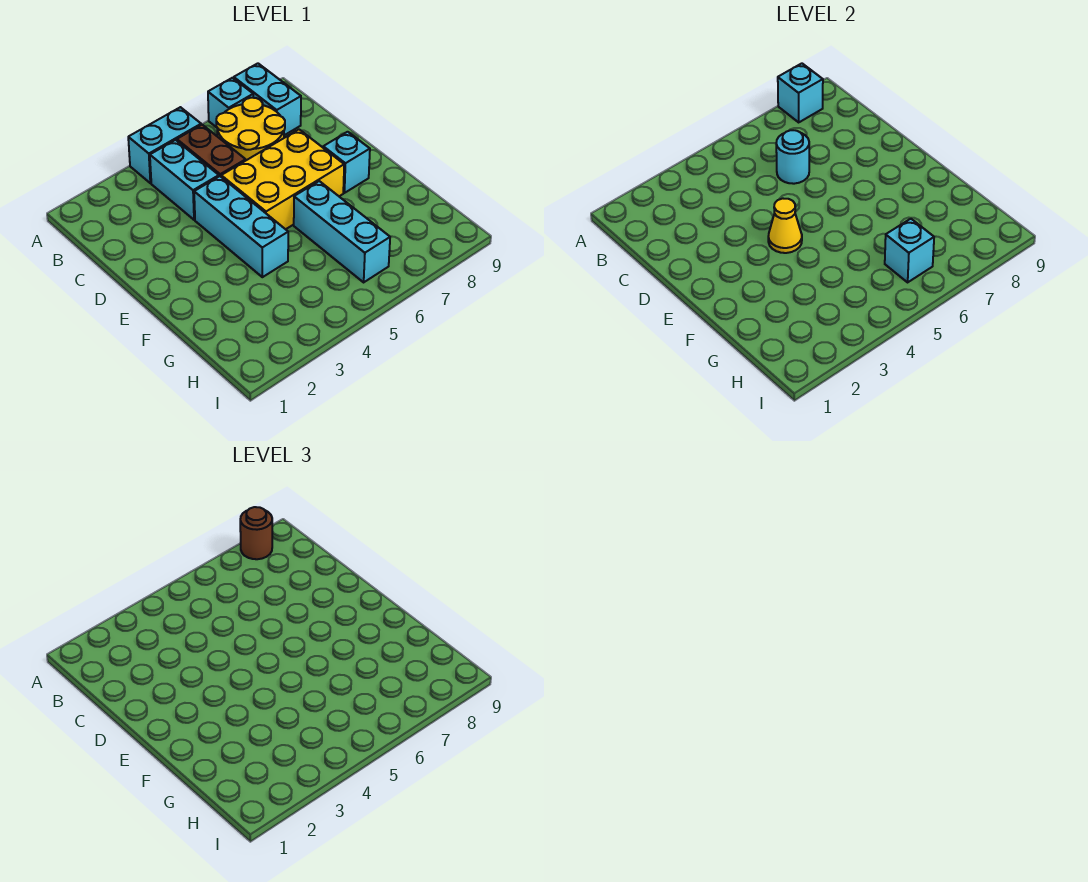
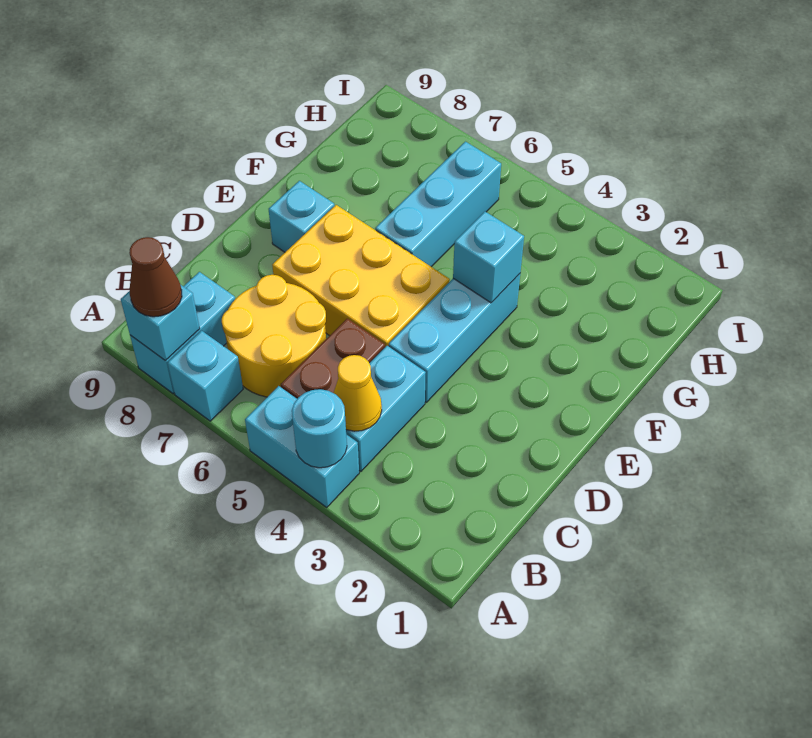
brown 1x1 round brick [240,507,272,559] -> brown 1x1 cone [129,237,182,317]
cyan 1x1 round brick [776,130,809,184] -> cyan 1x1 round brick moved to [292,389,347,468]
yellow 1x1 cone [768,199,802,253] -> yellow 1x1 cone moved to [334,355,382,431]
cyan 1x1 brick [885,219,934,282] -> cyan 1x1 brick moved to [453,212,524,303]

